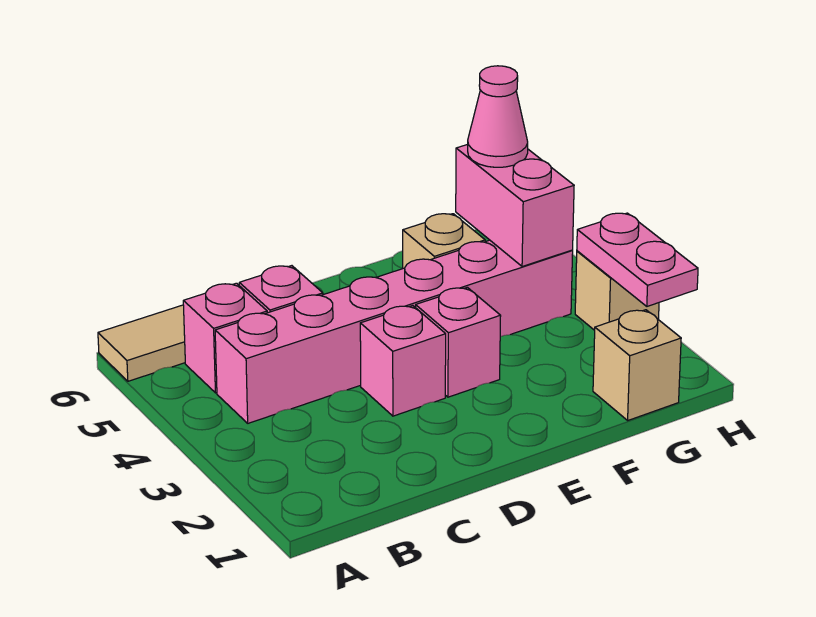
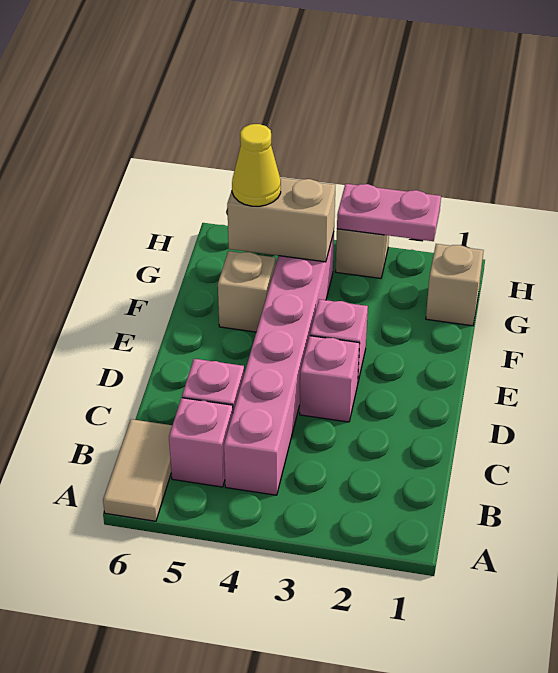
pink 1x2 brick [456,144,574,267] -> tan 1x2 brick [227,178,335,262]
pink 1x1 cone [468,66,528,167] -> yellow 1x1 cone [232,124,281,206]

